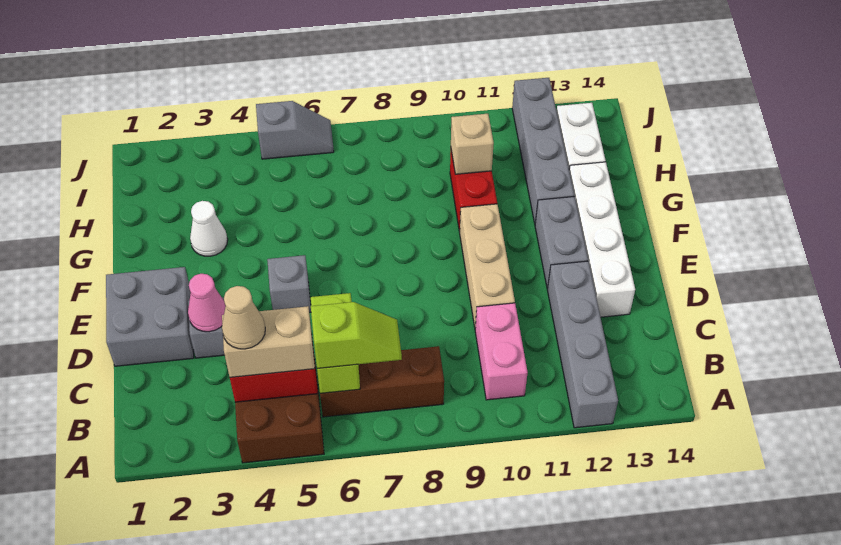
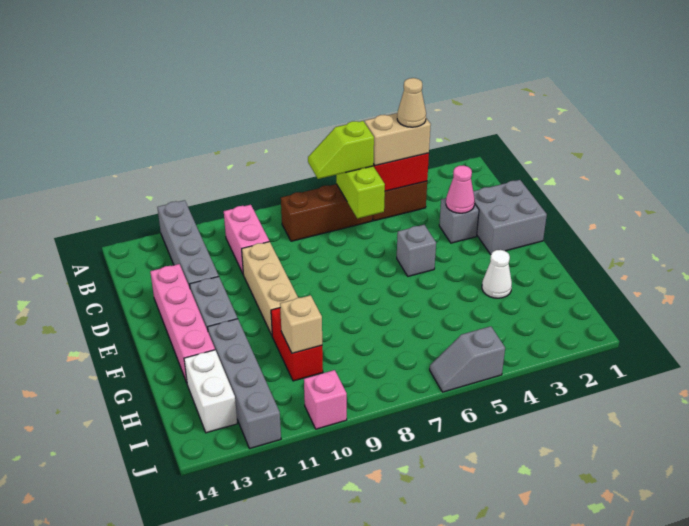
white 1x4 brick [569,162,635,317] -> pink 1x4 brick [150,264,215,383]
none -> pink 1x1 brick [304,370,347,429]

